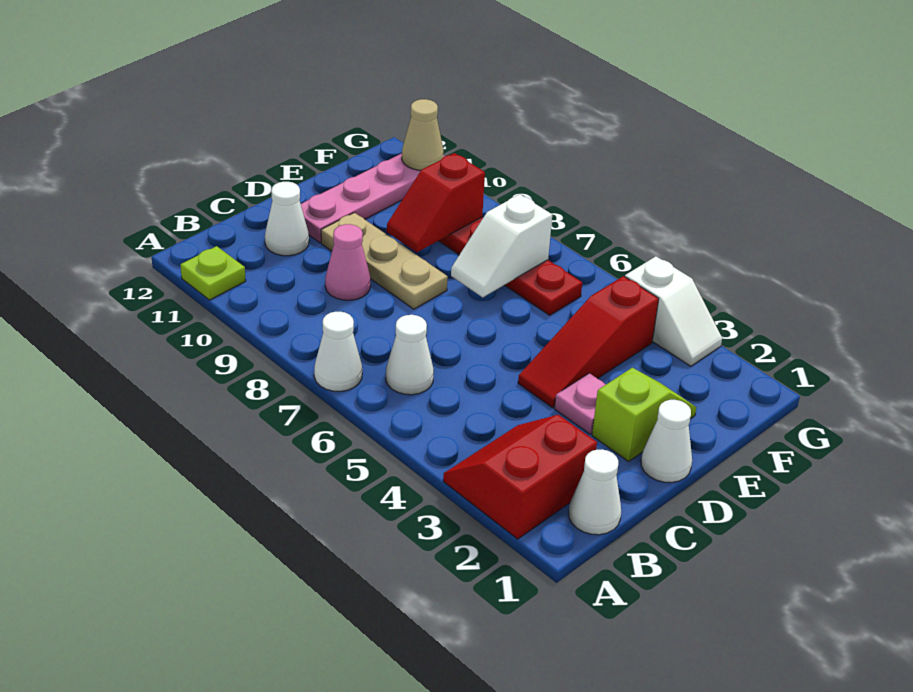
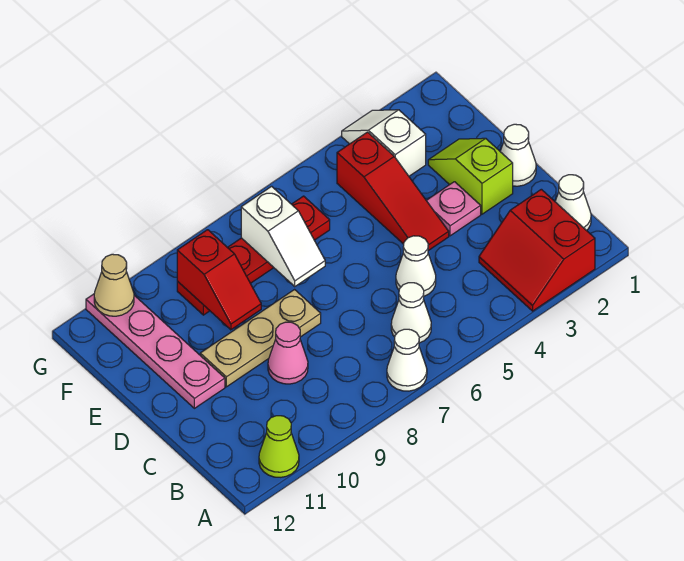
lime 1x1 plate [180,246,246,300] -> lime 1x1 cone [259,416,299,477]
white 1x1 cone [265,182,309,256] -> white 1x1 cone moved to [396,236,436,296]
white 1x2 slope [625,256,722,366] -> white 1x2 slope turned to [342,110,426,176]

